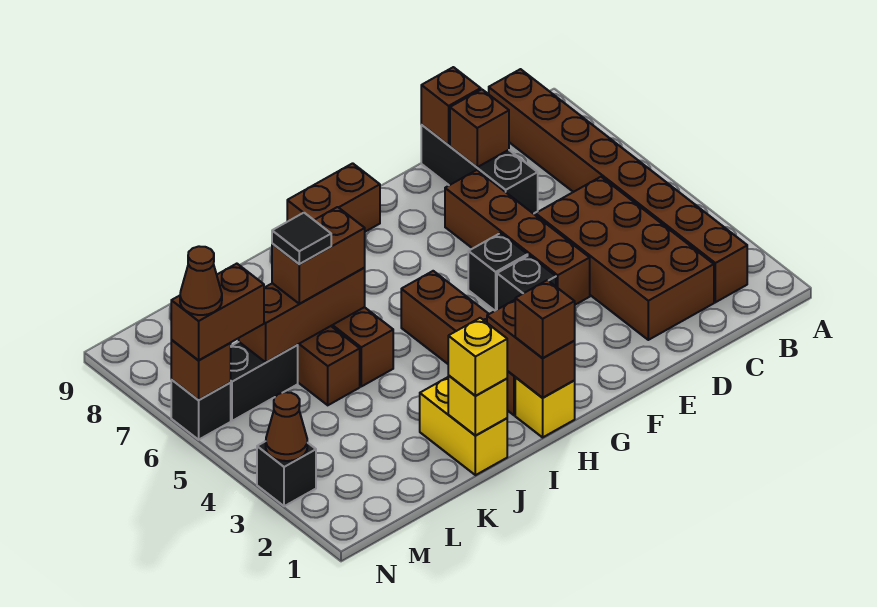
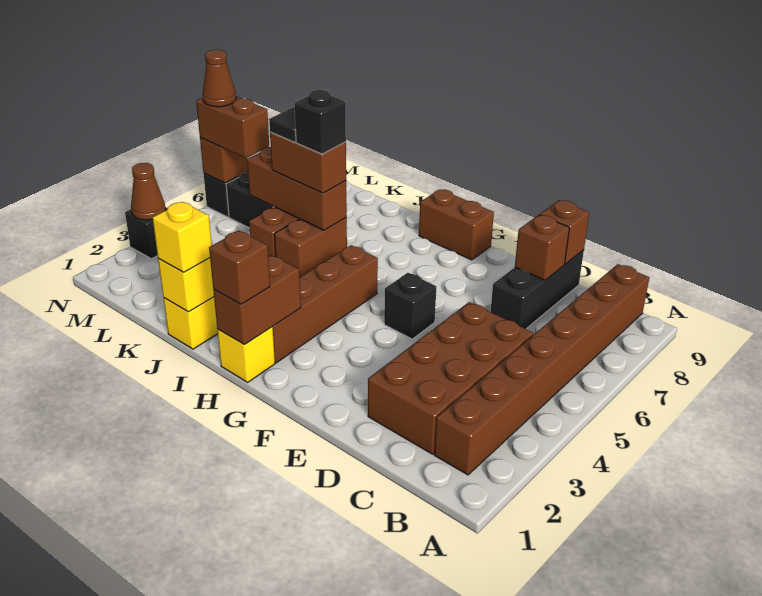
brown 1x4 brick [445,170,590,305] -> none
black 1x1 brick [497,255,556,310] -> black 1x1 brick moved to [295,90,346,154]

